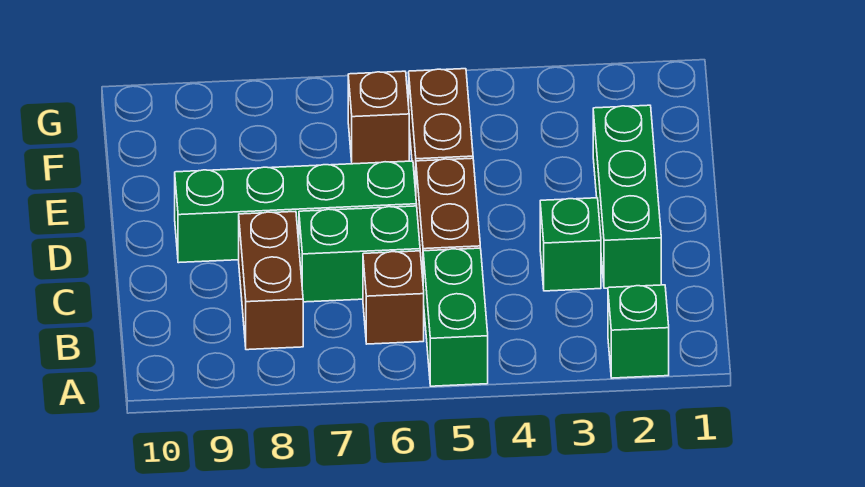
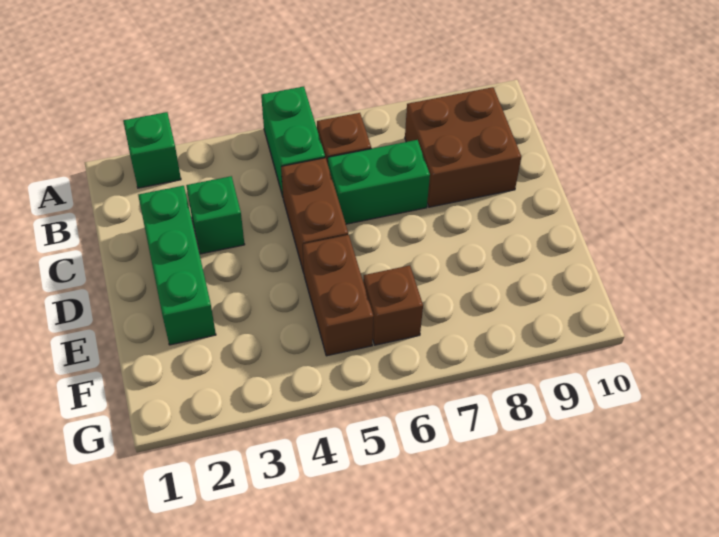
brown 1x2 brick [239,211,303,350] -> brown 2x2 brick [405,87,521,207]
green 1x4 brick [175,161,417,263] -> none

